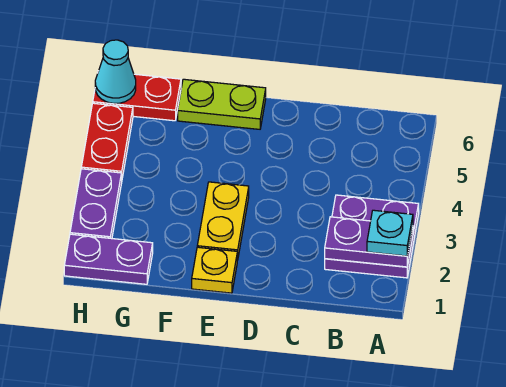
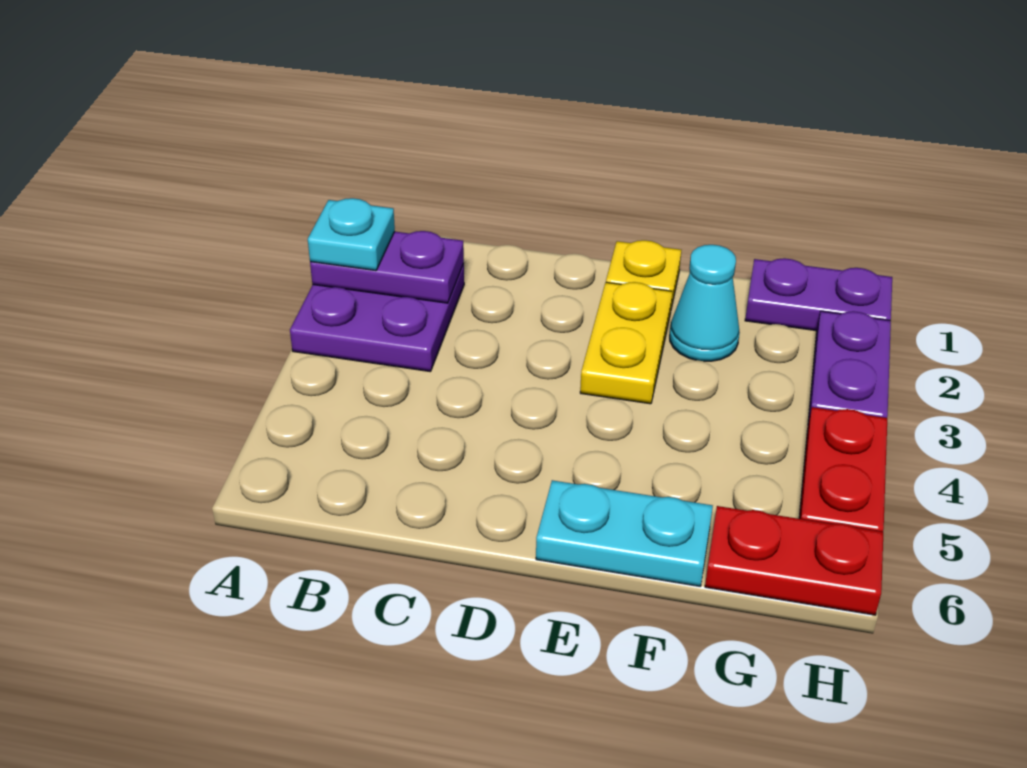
lime 1x2 plate [178,79,266,129] -> cyan 1x2 plate [536,480,713,586]
cyan 1x1 cone [95,40,136,103] -> cyan 1x1 cone moved to [670,245,740,361]

